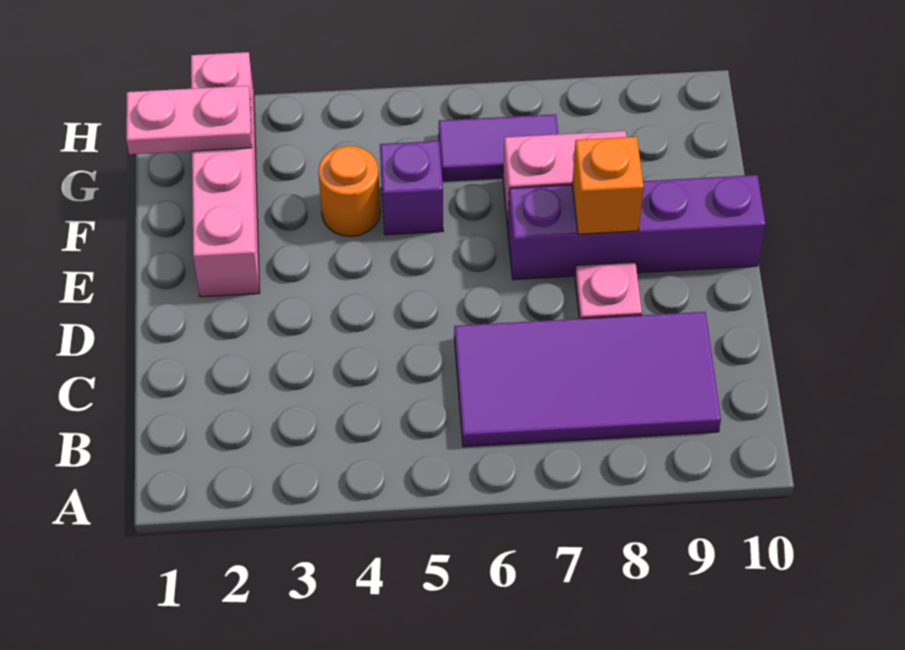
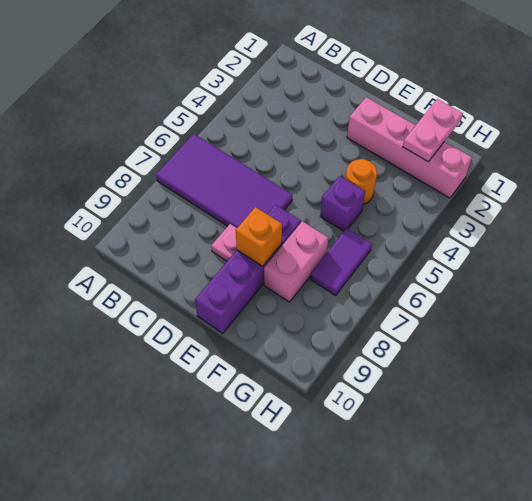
purple 2x4 tile [454,312,721,447] -> purple 2x4 tile turned to [156,134,292,228]

